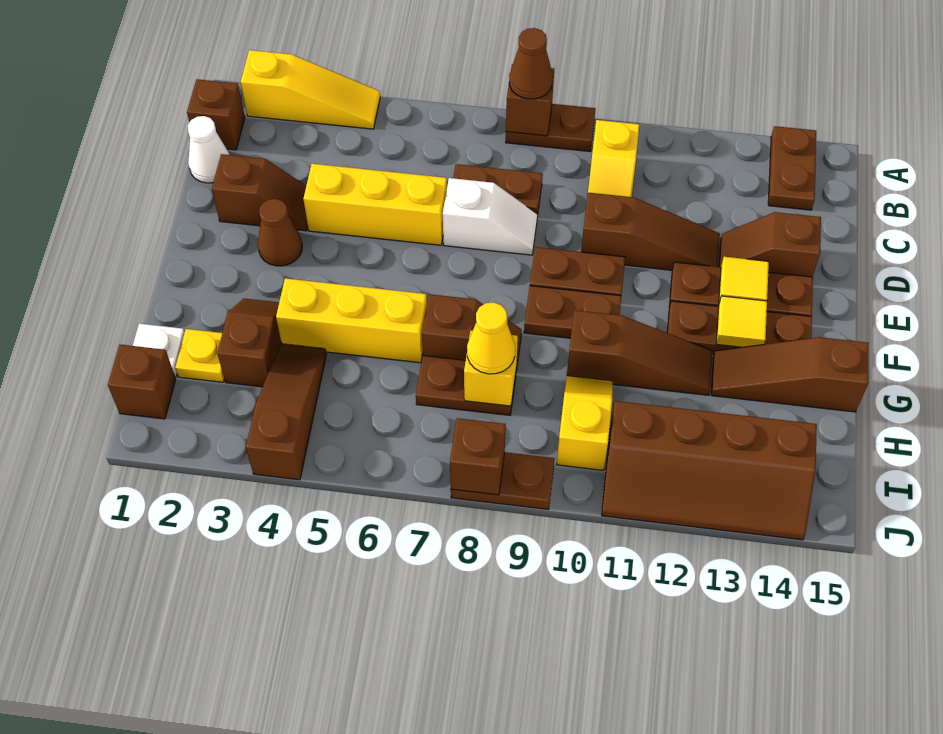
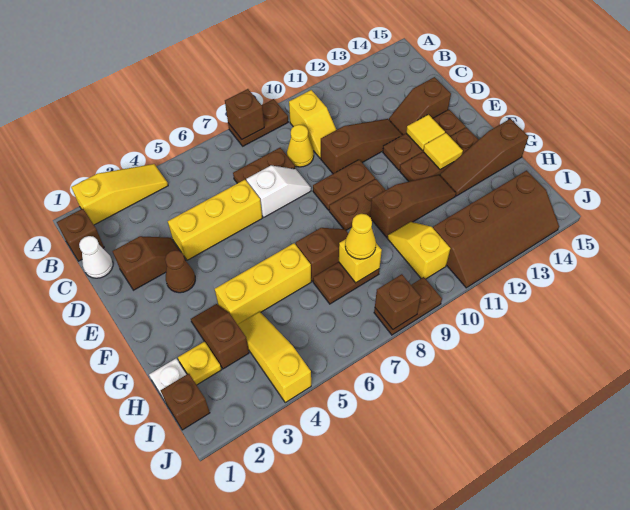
brown 1x1 cone [509,28,553,99] -> none
brown 1x2 plate [768,126,816,210] -> none
none -> yellow 1x1 cone [287,125,314,167]
brown 1x3 slope [246,344,326,480] -> yellow 1x3 slope [238,311,311,403]

